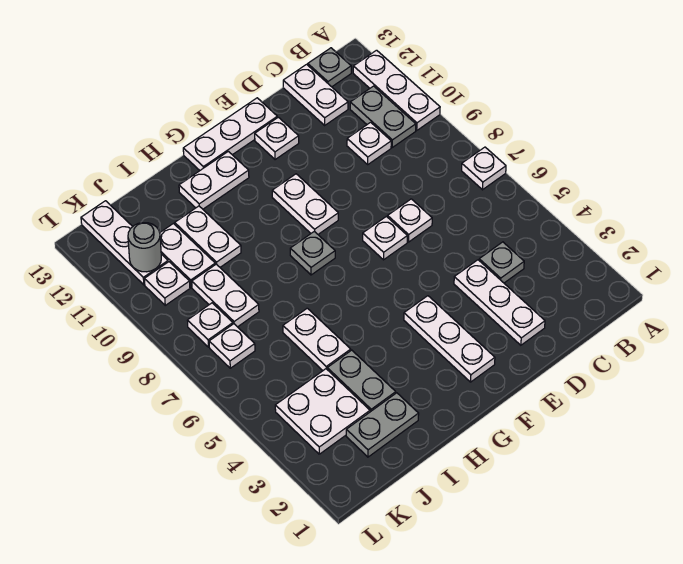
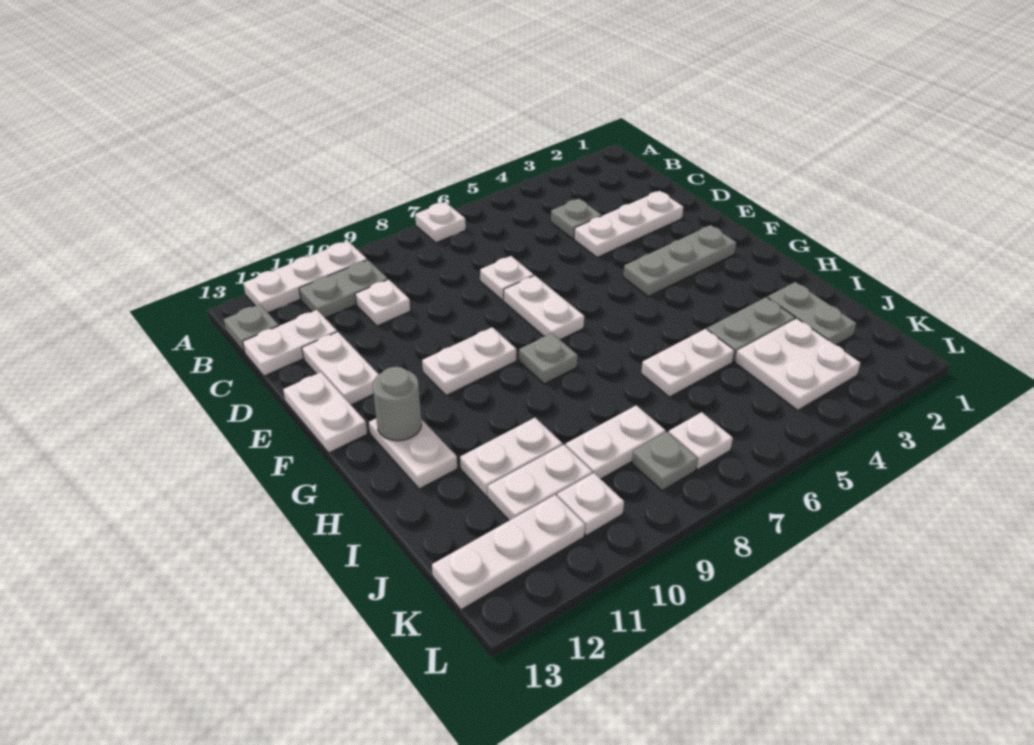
white 1x1 plate [363,216,407,260] -> white 1x2 plate [504,275,584,340]
white 1x1 plate [255,117,299,160] -> white 1x2 plate [302,332,379,405]
white 1x3 plate [183,98,277,170] -> white 1x2 plate [283,372,367,453]
white 1x3 plate [404,296,495,382] -> grey 1x3 plate [623,225,736,296]
white 1x1 plate [187,303,233,347] -> grey 1x1 plate [632,432,698,491]
grey 1x1 round brick [128,223,161,272] -> grey 1x1 round brick moved to [372,367,422,441]

